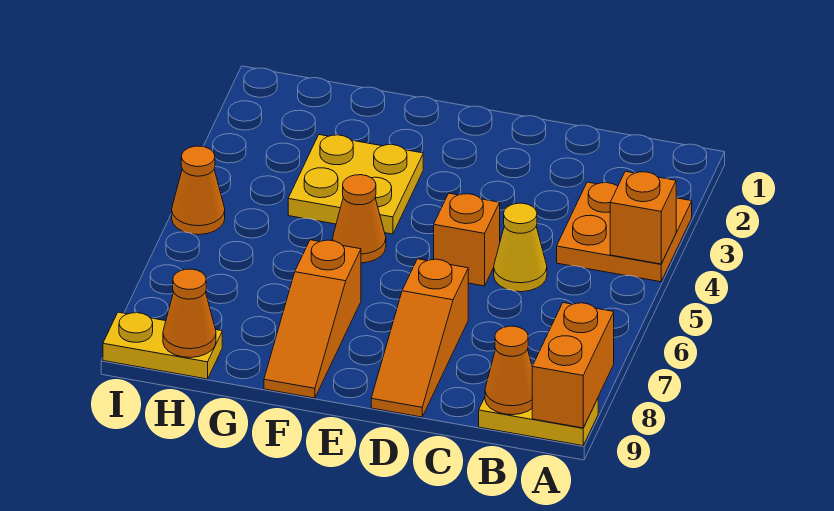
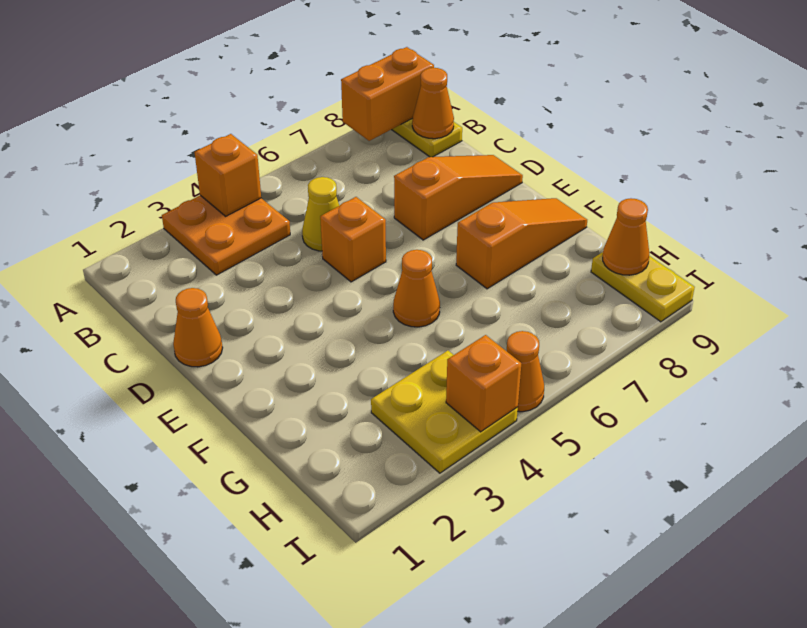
none -> orange 1x1 cone [173,288,223,367]
yellow 2x2 plate [288,135,423,234] -> yellow 2x2 plate moved to [371,351,518,473]
none -> orange 1x1 brick [446,335,521,432]

